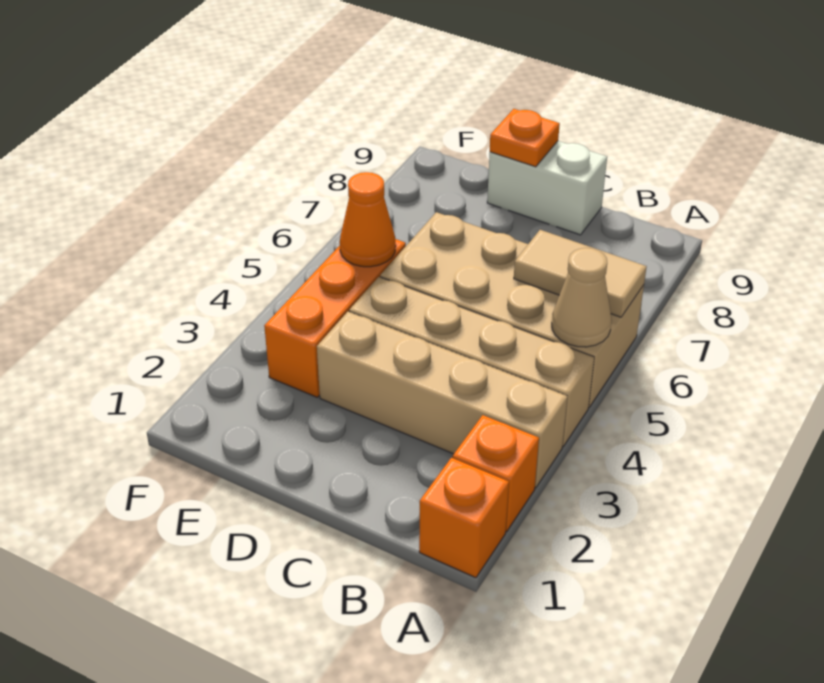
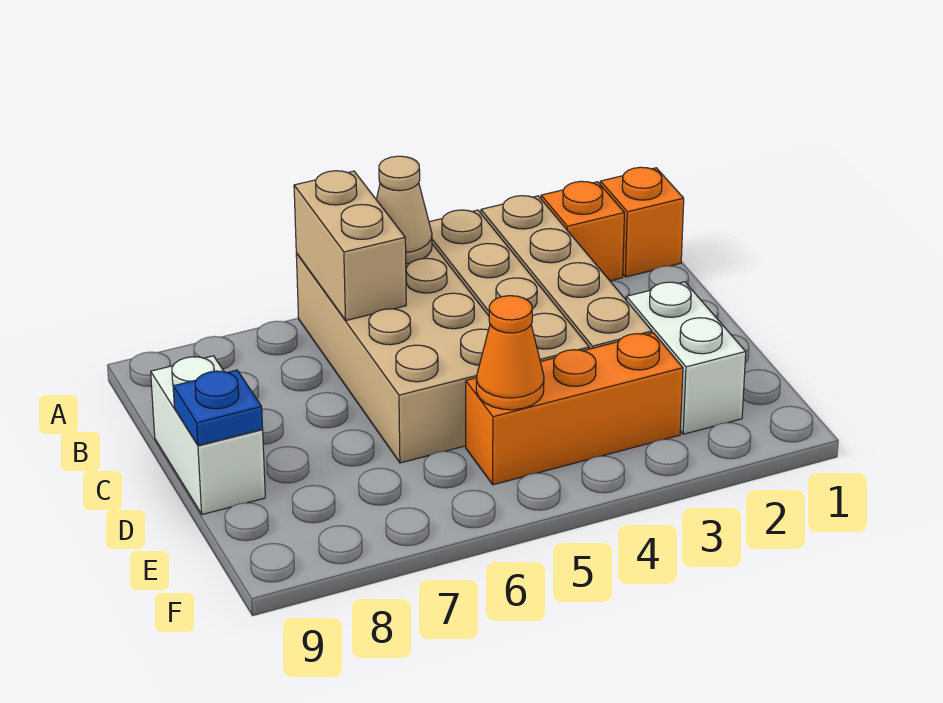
tan 1x2 tile [514,230,647,317] -> tan 1x2 brick [294,171,406,320]
none -> white 1x2 brick [626,282,746,434]
orange 1x1 plate [490,109,560,167] -> blue 1x1 plate [173,370,263,445]

